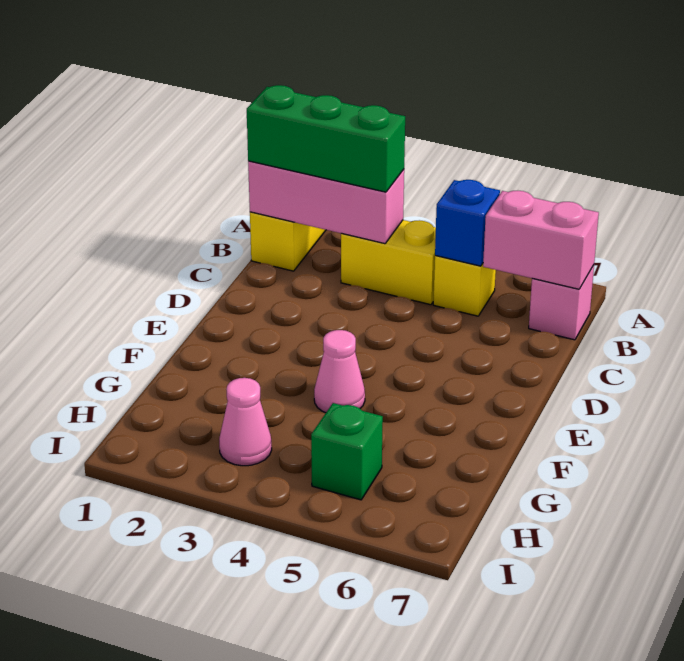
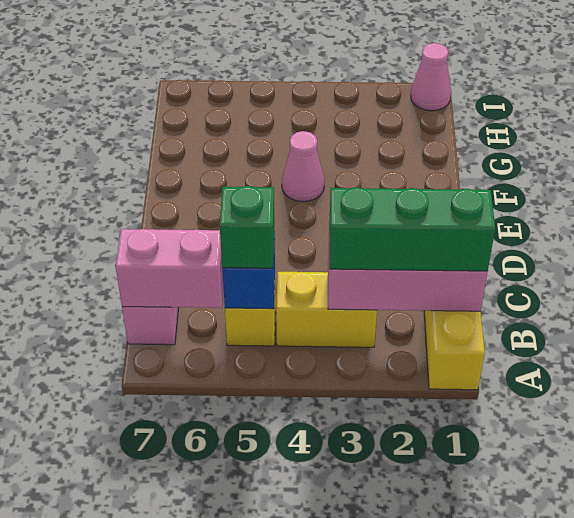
pink 1x1 cone [219,378,272,466] -> pink 1x1 cone moved to [411,43,451,111]
green 1x1 brick [311,403,383,500] -> green 1x1 brick moved to [220,186,274,268]

